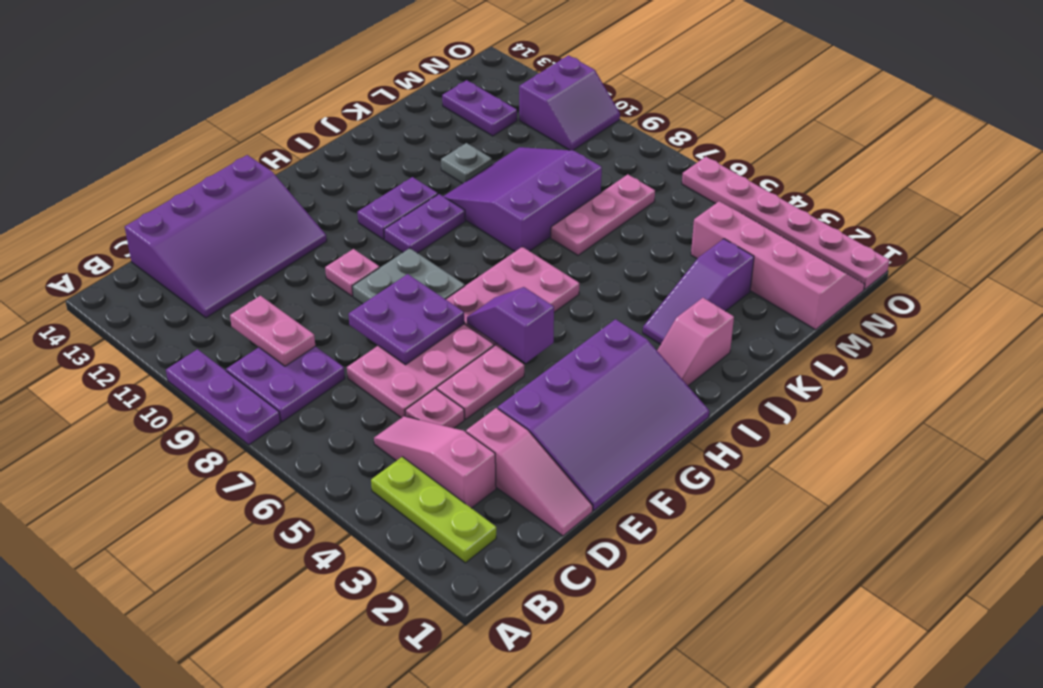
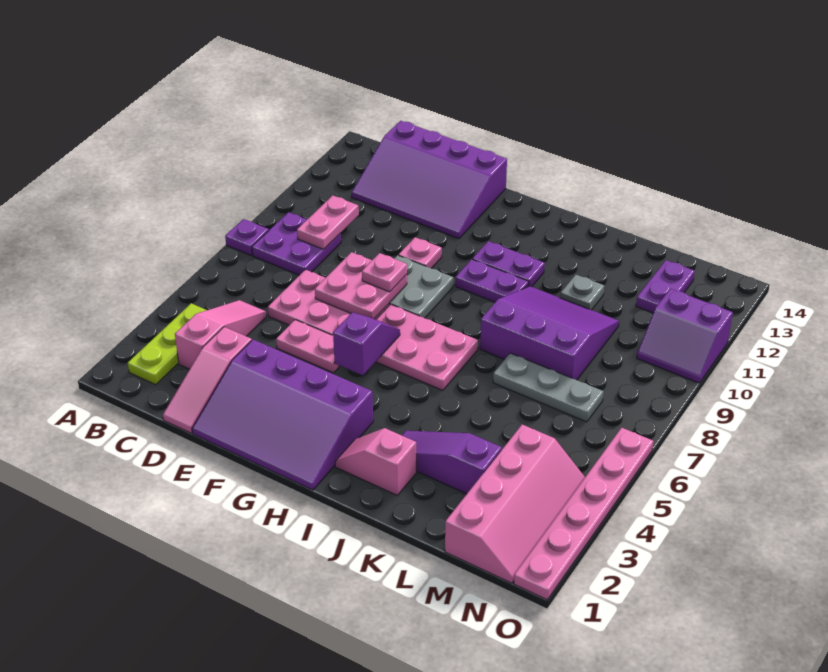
purple 1x3 plate [166,349,280,445] -> purple 1x1 plate [225,219,269,255]
pink 1x1 plate [405,389,464,428] -> pink 1x1 plate moved to [362,253,407,292]
purple 2x2 plate [349,274,464,365] -> pink 2x2 plate [315,252,407,319]
pink 1x3 plate [551,174,655,255] -> grey 1x3 plate [493,353,604,422]

